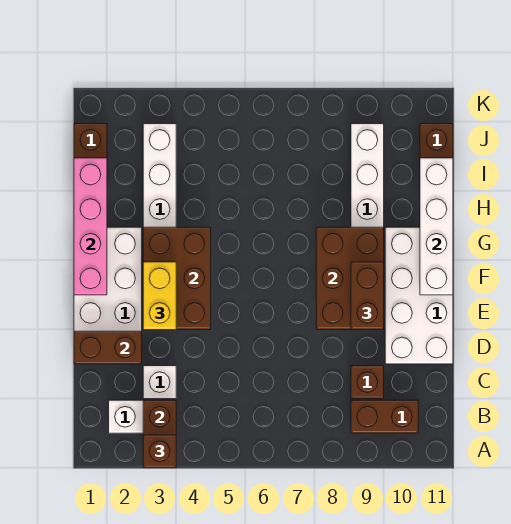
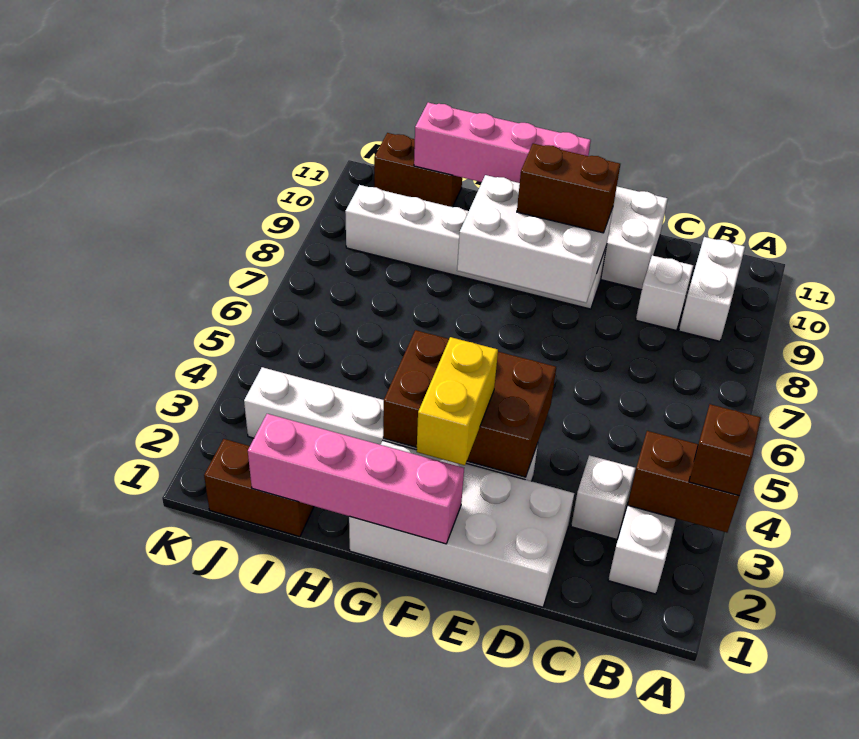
brown 1x2 brick [351,400,418,433] -> white 1x2 brick [679,237,745,341]
brown 1x1 brick [351,366,384,399] -> white 1x1 brick [636,255,693,331]
brown 1x2 brick [74,331,142,364] -> none
yellow 1x2 brick [143,262,176,330] -> yellow 1x2 brick turned to [416,337,498,465]
brown 2x3 brick [316,227,384,330] -> white 2x3 brick [457,175,613,303]
white 1x4 brick [420,158,453,295] -> pink 1x4 brick [414,103,591,183]

